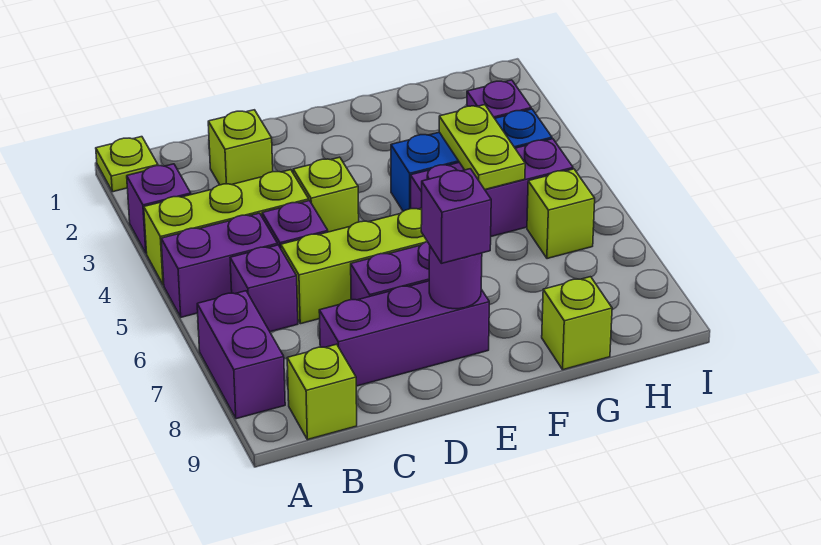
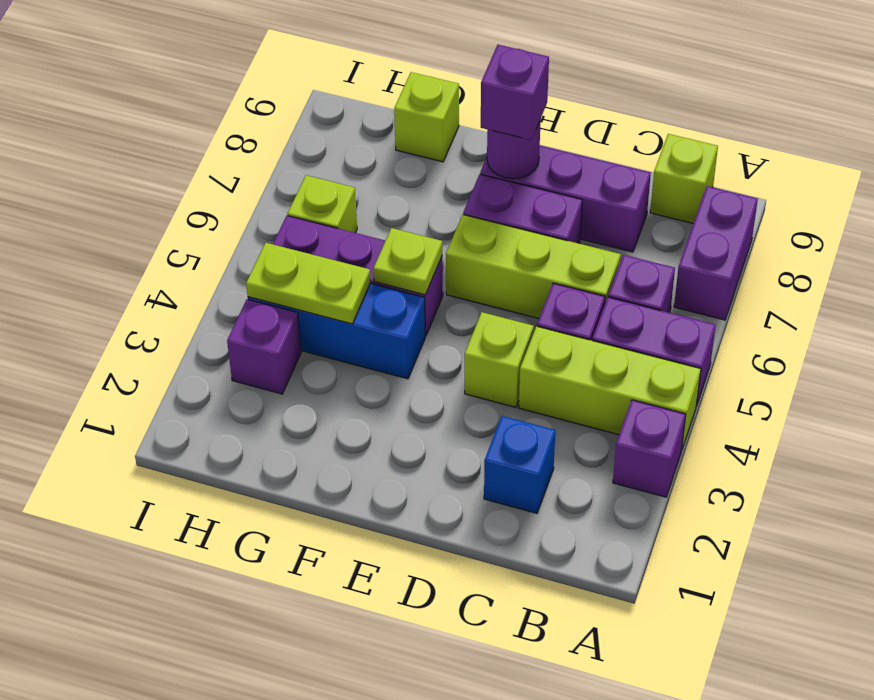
lime 1x1 plate [96,137,158,192] -> lime 1x1 plate moved to [374,228,442,295]
lime 1x1 brick [208,110,273,185] -> blue 1x1 brick [484,416,555,513]
lime 1x2 plate [439,105,525,189] -> lime 1x2 plate turned to [246,243,371,324]

